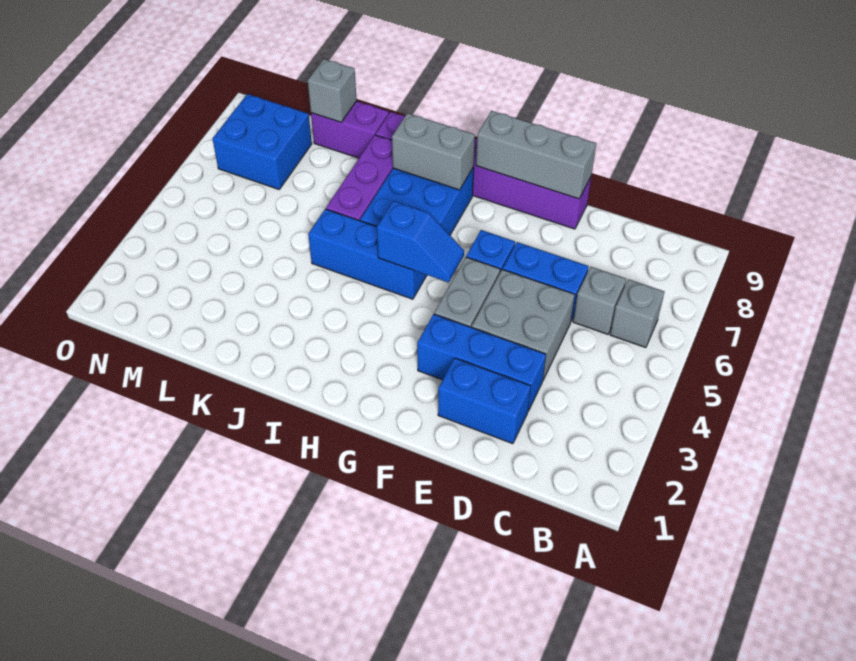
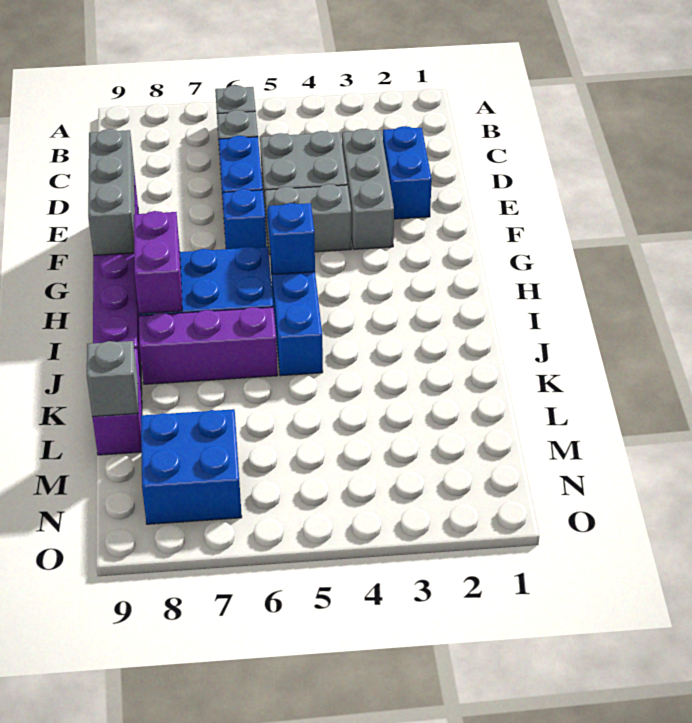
blue 1x3 brick [417,314,546,411] -> grey 1x3 brick [342,129,394,249]
grey 1x2 brick [392,113,475,190] -> purple 1x2 brick [134,211,182,314]

